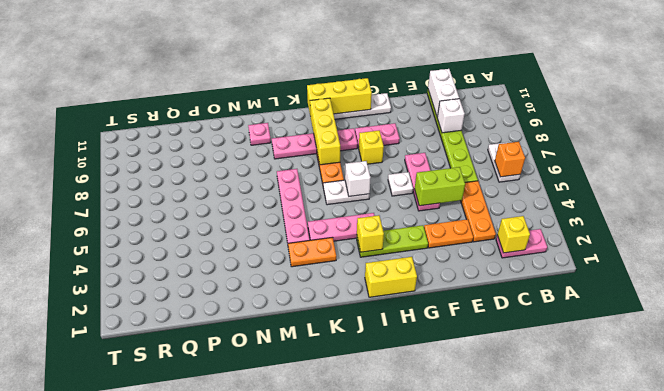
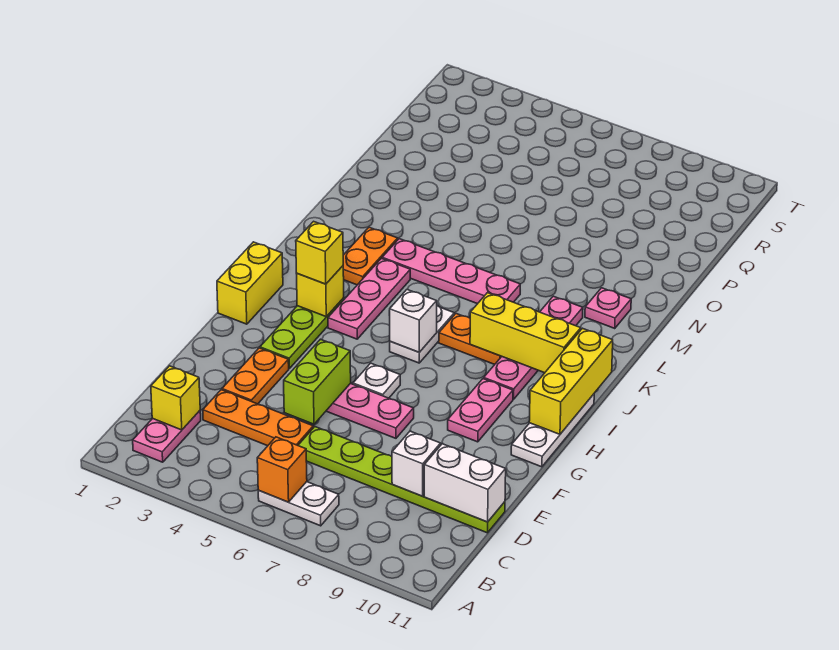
yellow 1x1 brick [359,131,384,164] -> yellow 1x1 brick moved to [296,221,343,284]

